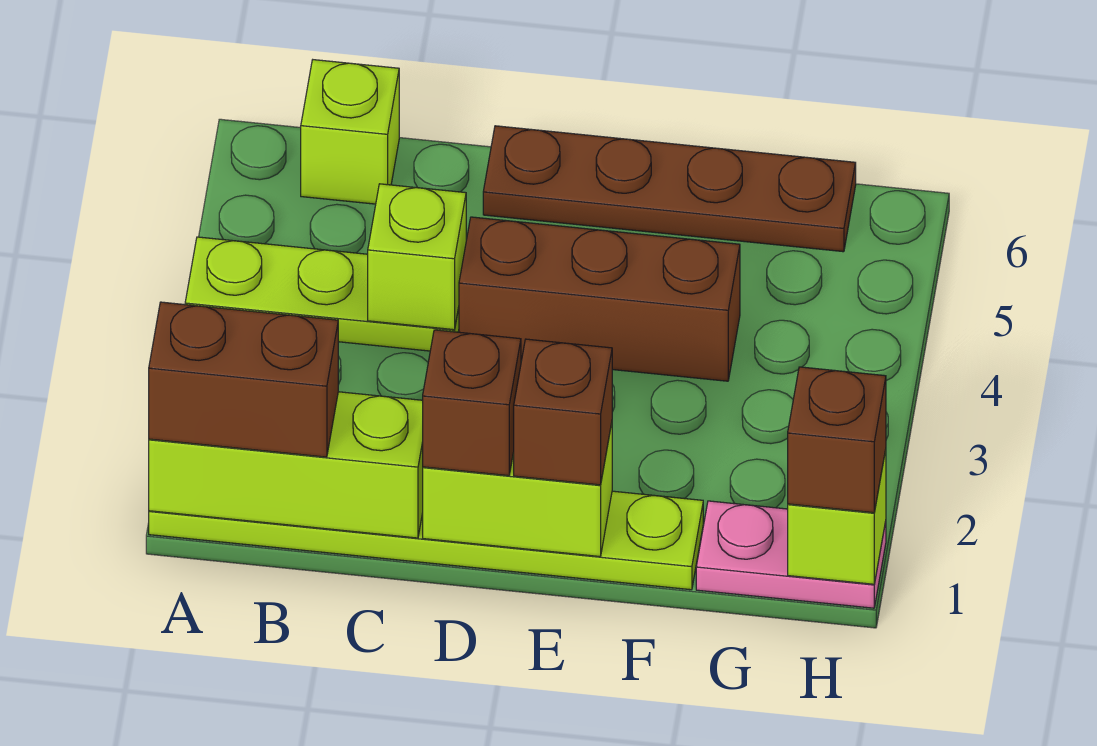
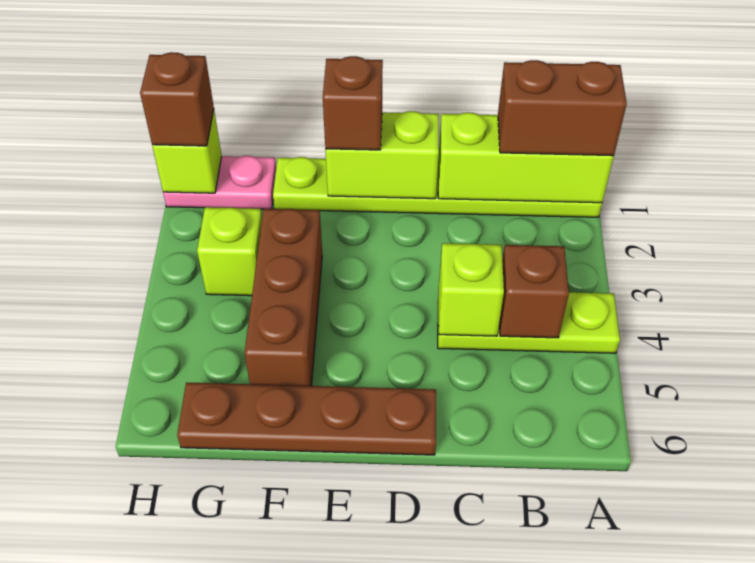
lime 1x1 brick [301,60,399,204] -> lime 1x1 brick moved to [197,207,262,296]
brown 1x1 brick [423,330,521,476] -> brown 1x1 brick moved to [499,245,569,338]
brown 1x3 brick [459,217,740,381] -> brown 1x3 brick turned to [245,209,322,386]

